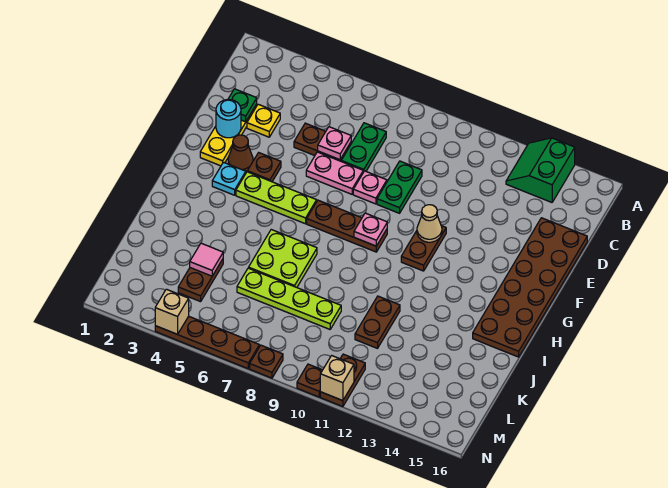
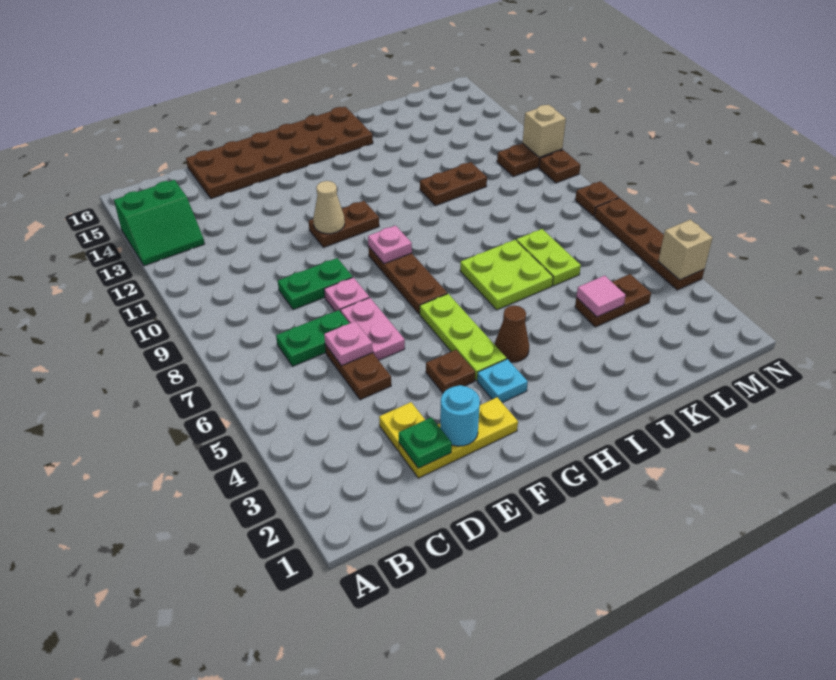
brown 1x1 cone [228,135,253,171] -> brown 1x1 cone moved to [495,305,529,362]
lime 1x4 plate [237,268,341,329] -> lime 1x2 plate [516,229,581,286]

